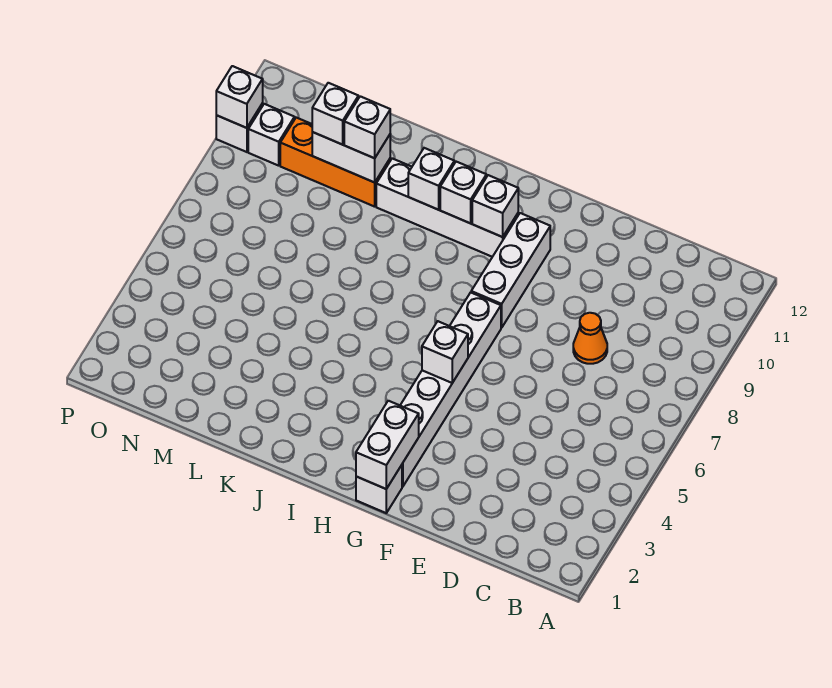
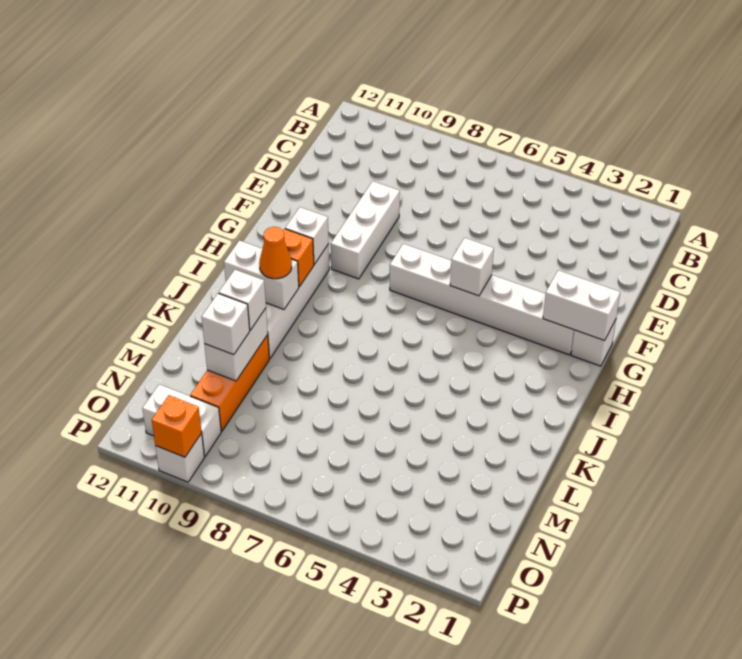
orange 1x1 cone [573,313,607,364] -> orange 1x1 cone moved to [259,227,292,279]
white 1x3 brick [471,213,550,328] -> white 1x3 brick turned to [331,181,400,279]
white 1x1 brick [440,162,486,223] -> orange 1x1 brick [283,229,314,287]
white 1x1 brick [408,148,454,210] -> white 1x2 brick [224,240,299,309]
white 1x1 brick [248,104,295,166] -> white 1x2 brick [142,384,221,456]
white 1x1 brick [216,66,263,128] -> orange 1x1 brick [152,395,202,457]

